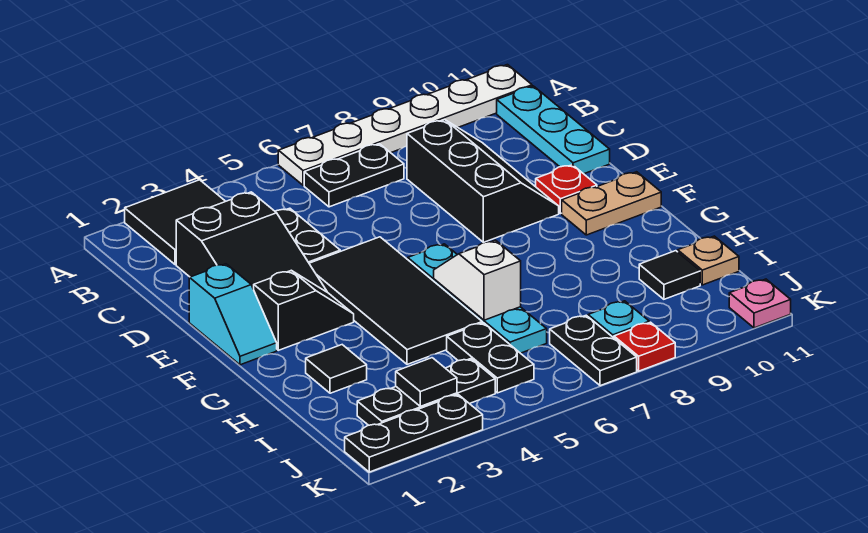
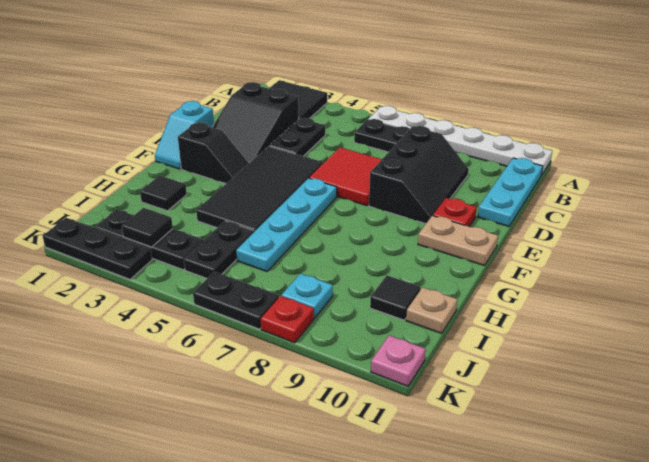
none -> red 2x2 tile [309,147,382,206]
white 1x2 slope [434,240,521,320] -> none
black 1x2 plate [550,315,637,386] -> black 1x2 plate turned to [193,272,279,329]

